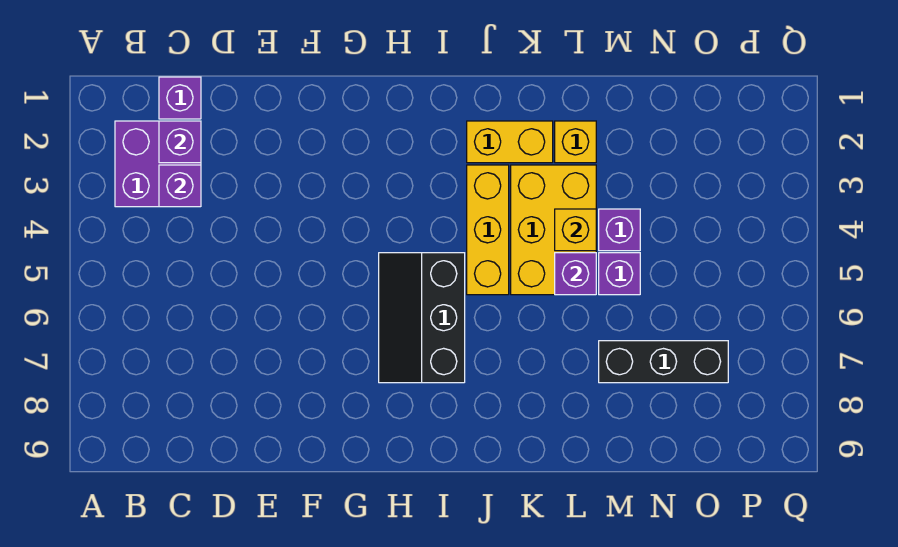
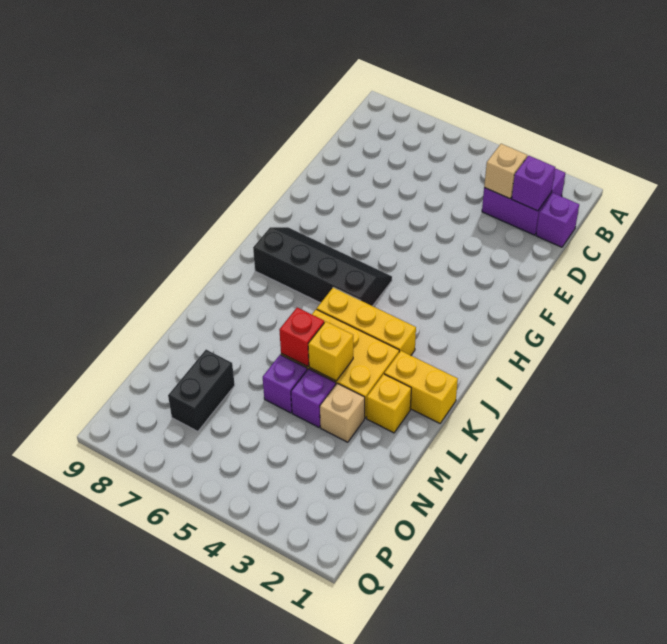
purple 1x1 brick [159,165,201,207] -> tan 1x1 brick [484,144,527,199]
black 2x3 slope [379,253,465,383] -> black 2x4 slope [253,227,392,306]
yellow 1x2 brick [467,121,553,163] -> yellow 1x2 brick turned to [384,351,458,423]
purple 1x1 brick [555,253,596,295] -> red 1x1 brick [279,308,324,366]
none -> tan 1x1 brick [320,383,365,442]
black 1x3 brick [599,341,728,383] -> black 1x2 brick [168,350,235,431]

